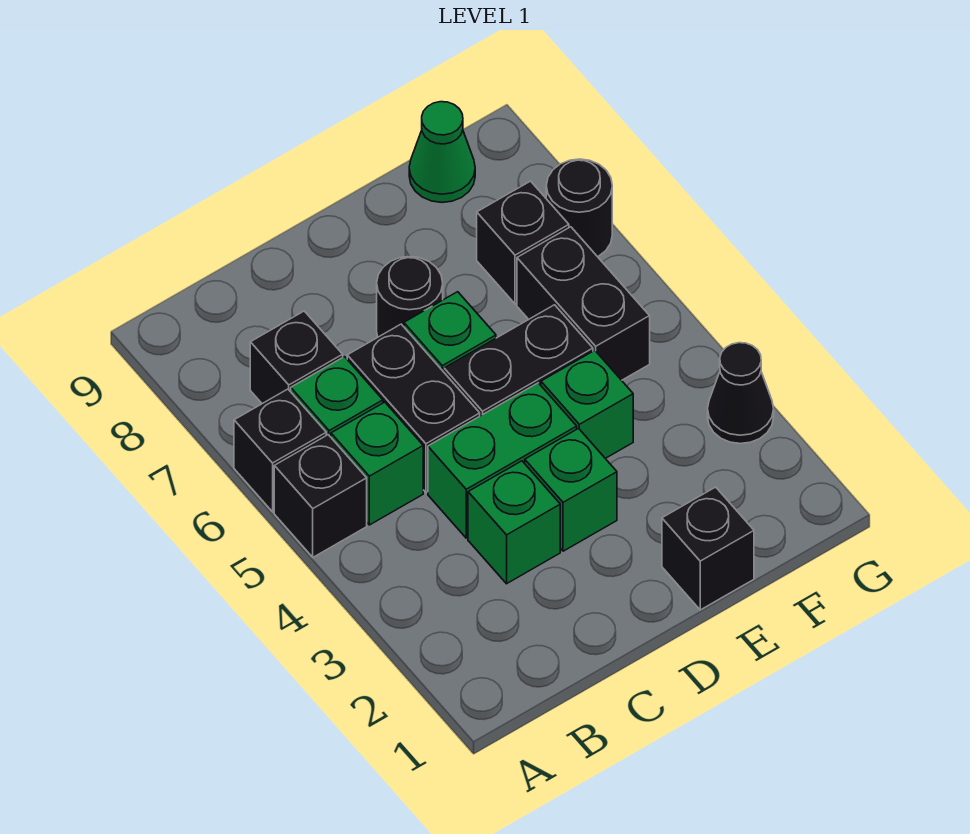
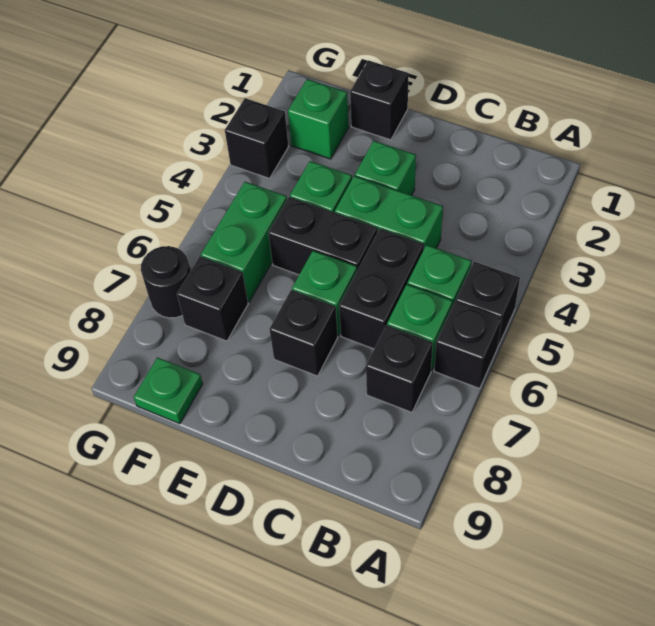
green 1x1 brick [468,461,560,584] -> green 1x1 brick moved to [288,79,349,159]
black 1x1 round brick [377,257,443,337] -> black 1x1 brick [269,290,338,376]
black 1x2 brick [517,227,650,380] -> green 1x2 brick [201,182,287,302]
green 1x1 cone [409,102,475,202] -> green 1x1 plate [134,357,203,424]
black 1x1 cone [708,343,774,444] -> black 1x1 brick [225,98,289,178]

